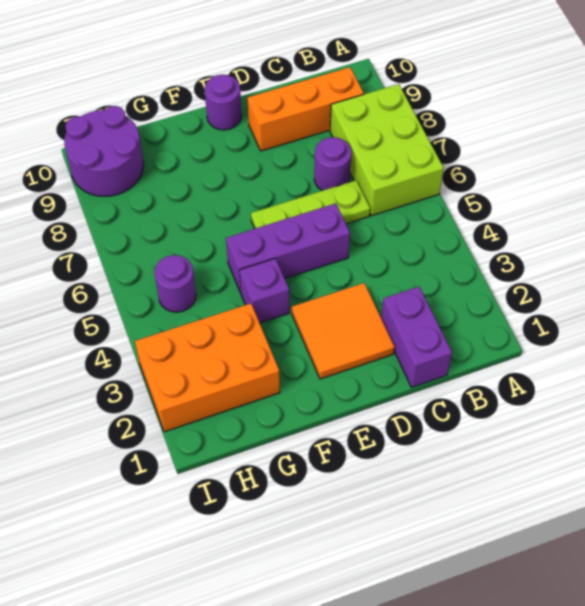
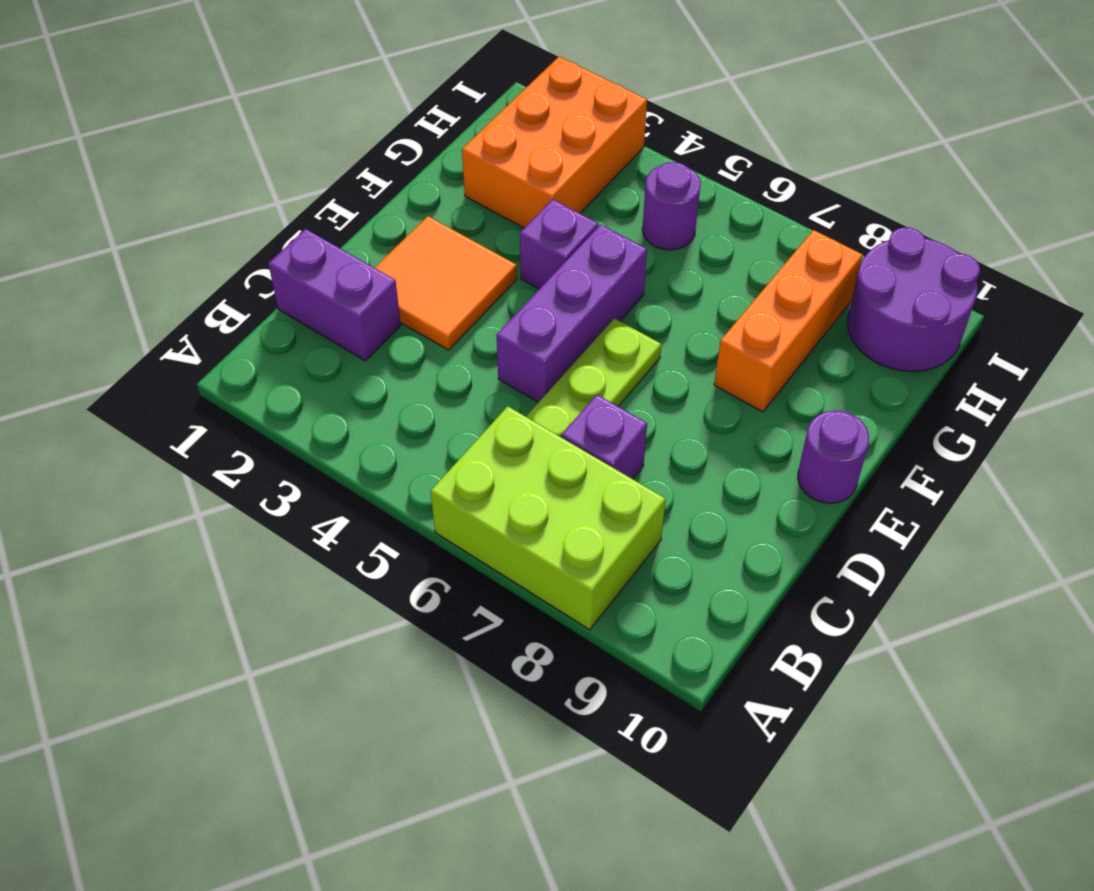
orange 1x3 brick [247,67,364,151] -> orange 1x3 brick moved to [714,230,863,412]
purple 1x1 round brick [314,137,352,191] -> purple 1x1 brick [562,395,647,479]

